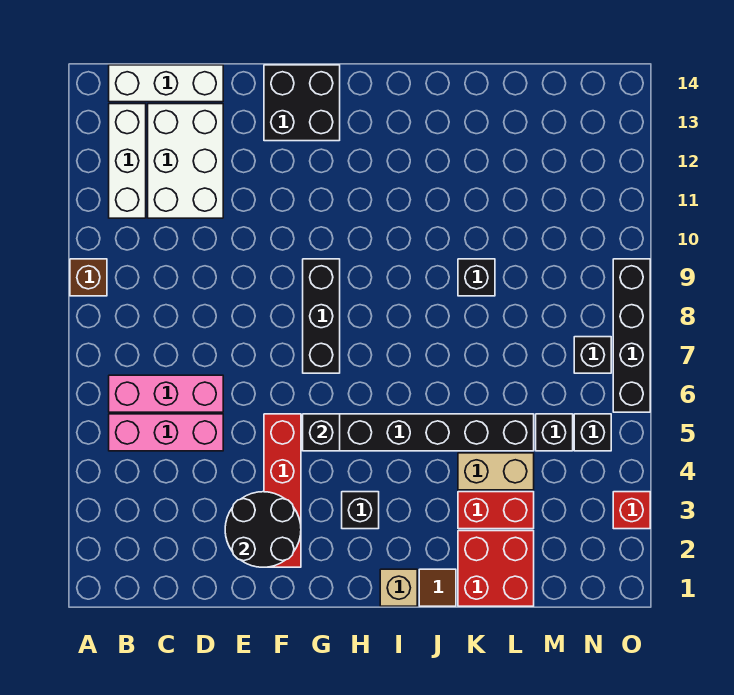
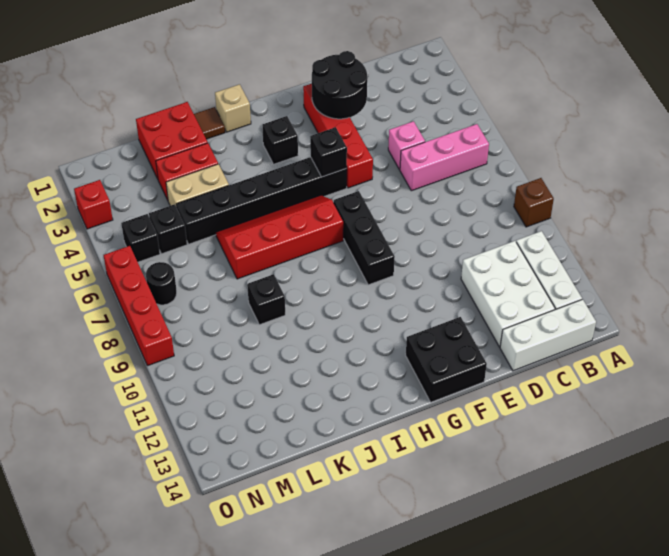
pink 1x3 brick [109,414,223,451] -> pink 1x1 brick [388,121,425,170]
none -> red 2x4 slope [216,195,343,279]
black 1x1 brick [574,337,611,373] -> black 1x1 round brick [146,262,177,305]
black 1x4 brick [613,259,650,412] -> red 1x4 brick [104,246,174,366]

